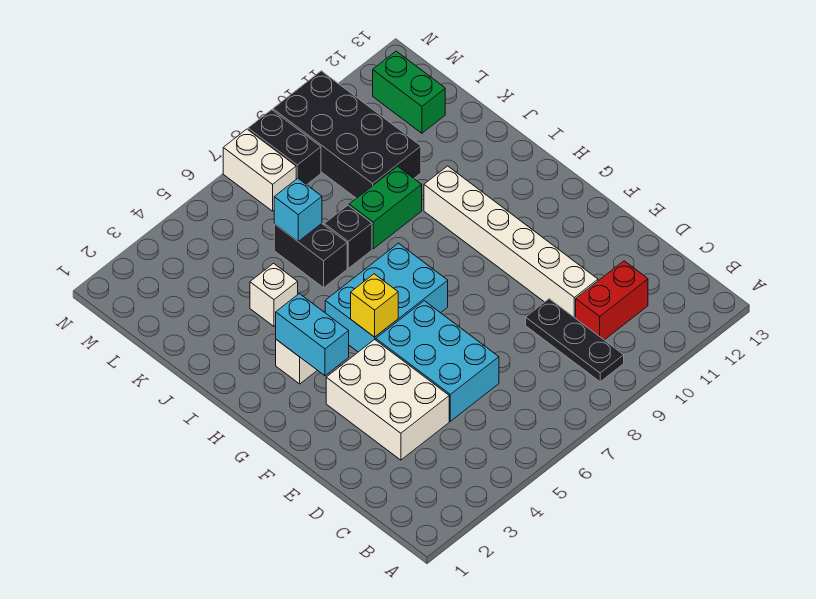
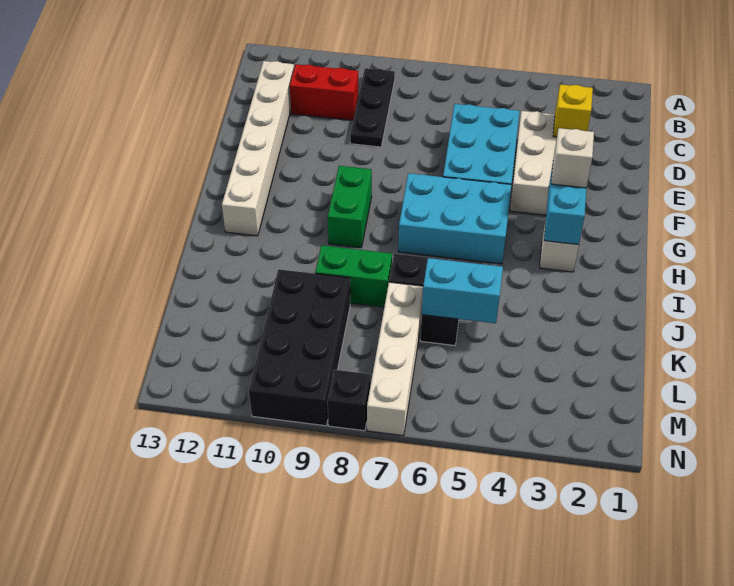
white 1x6 brick [424,166,598,318] -> white 1x6 brick moved to [222,61,294,236]
yellow 1x1 brick [351,274,398,337] -> yellow 1x1 brick moved to [553,84,593,137]
white 1x1 brick [250,263,298,326] -> white 1x1 brick moved to [551,128,594,188]
cyan 1x1 brick [274,178,322,241] -> cyan 1x2 brick [422,258,503,323]
green 1x2 brick [373,51,445,133] -> green 1x2 brick moved to [328,166,372,248]
white 1x2 brick [223,129,296,211] -> white 1x4 brick [367,282,423,436]
black 1x2 brick [248,110,321,185] -> black 1x1 brick [327,370,371,431]

